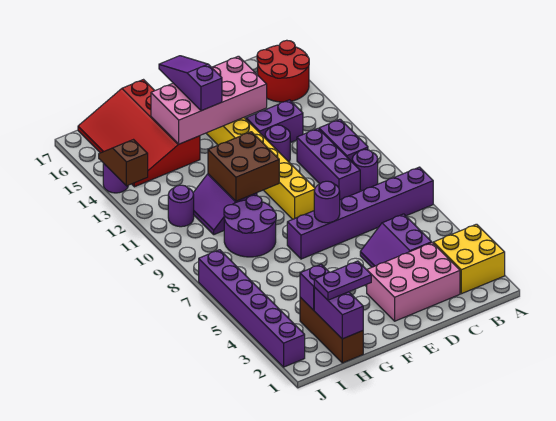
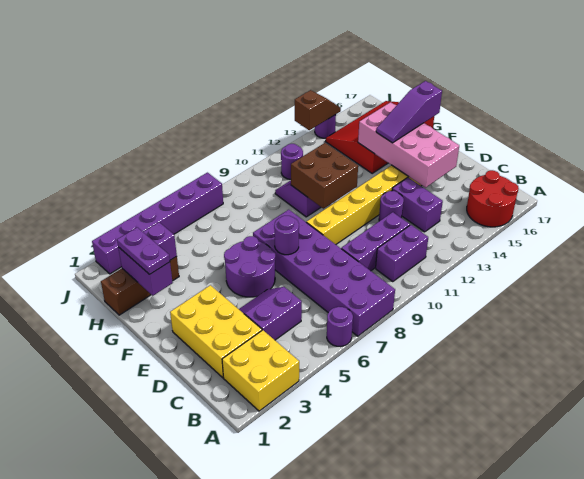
purple 1x6 brick [287,167,433,259] -> purple 2x6 brick [253,210,395,336]
purple 1x1 round brick [352,149,378,191] -> purple 1x1 round brick moved to [327,307,353,347]
pink 2x3 brick [367,243,460,321] -> yellow 2x3 brick [170,285,262,378]
purple 1x3 slope [159,56,222,111] -> purple 1x3 slope turned to [376,81,442,143]
purple 2x2 round brick [224,195,276,257] -> purple 2x2 round brick moved to [224,236,275,297]
purple 1x2 brick [314,287,363,339] -> purple 1x2 brick turned to [118,247,173,296]

